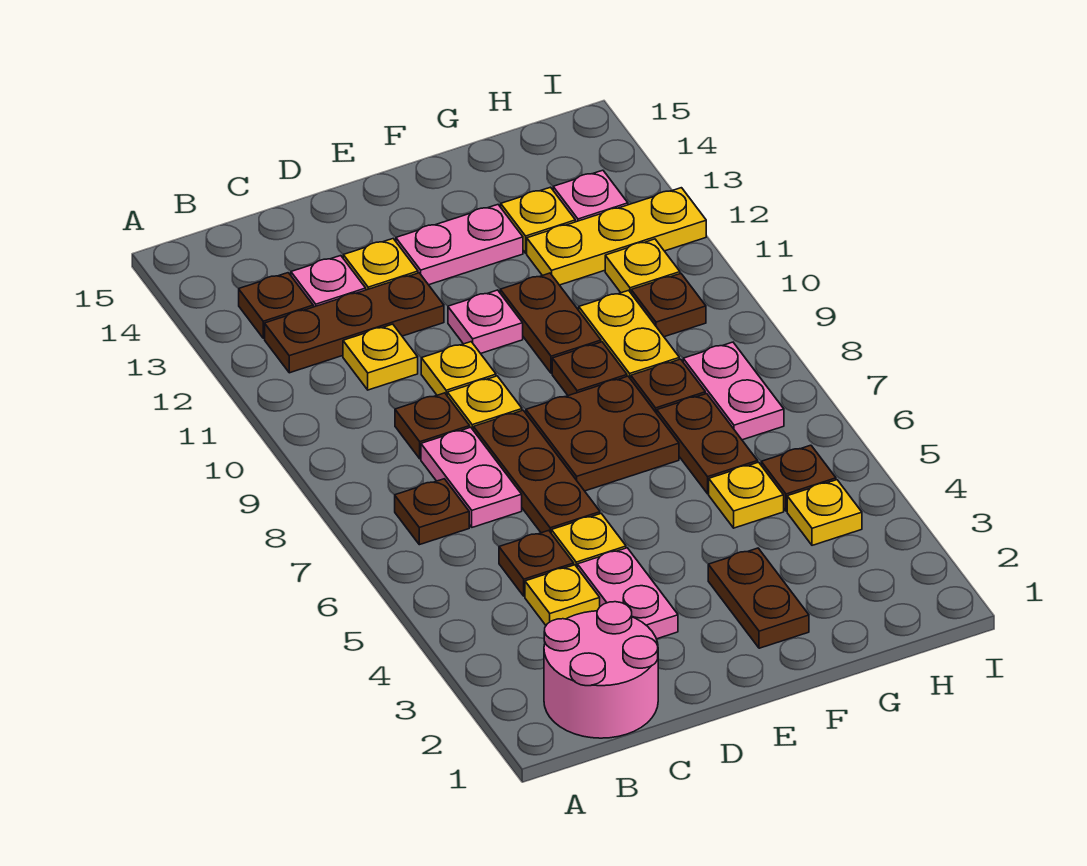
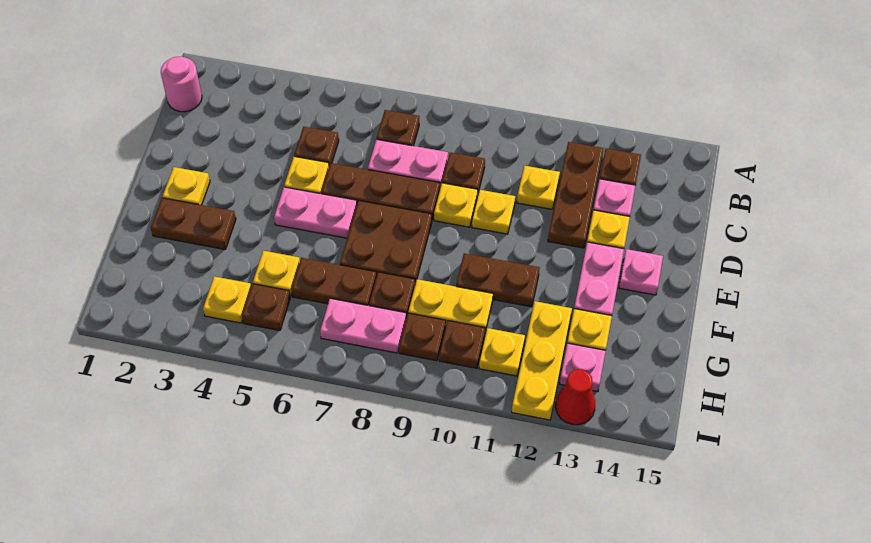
pink 2x2 round brick [544,602,658,738] -> pink 1x1 round brick [161,57,202,112]
yellow 1x1 plate [525,565,600,625] -> yellow 1x1 plate moved to [163,167,210,205]
pink 1x2 plate [577,548,678,639] -> pink 1x2 plate moved to [274,187,357,238]
pink 1x1 plate [448,290,523,353] -> pink 1x1 plate moved to [619,249,663,295]
brown 1x1 plate [552,342,627,396] -> brown 1x1 plate moved to [399,313,446,361]
none -> red 1x1 cone [556,369,595,425]

